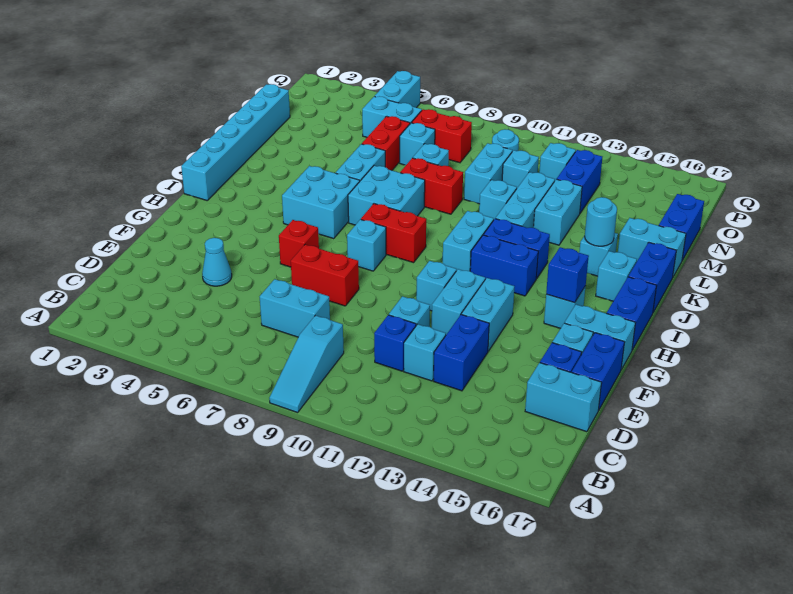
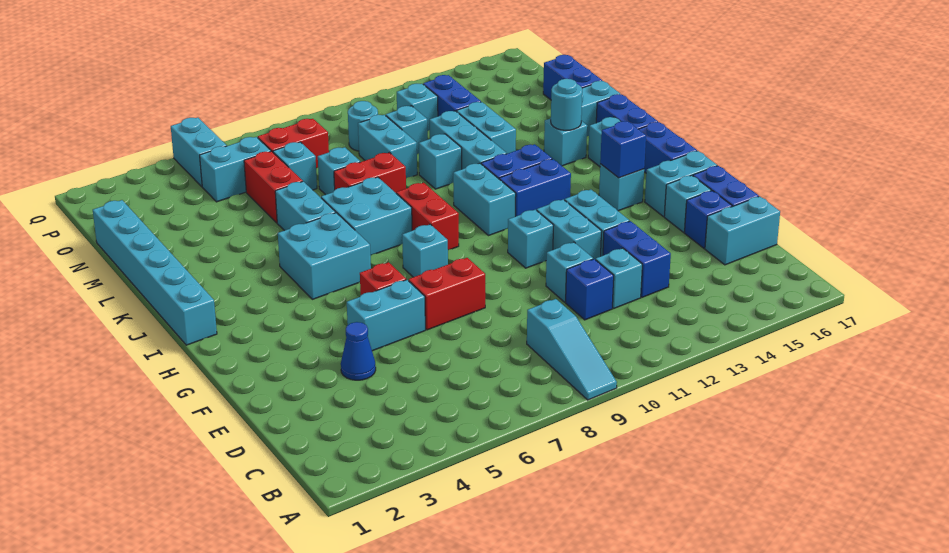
cyan 1x2 brick [260,279,330,337] -> cyan 1x2 brick moved to [347,280,425,351]
cyan 1x1 cone [202,238,232,286] -> blue 1x1 cone [341,322,376,380]
red 1x2 brick [361,204,426,263] -> red 1x2 brick turned to [396,183,459,250]

